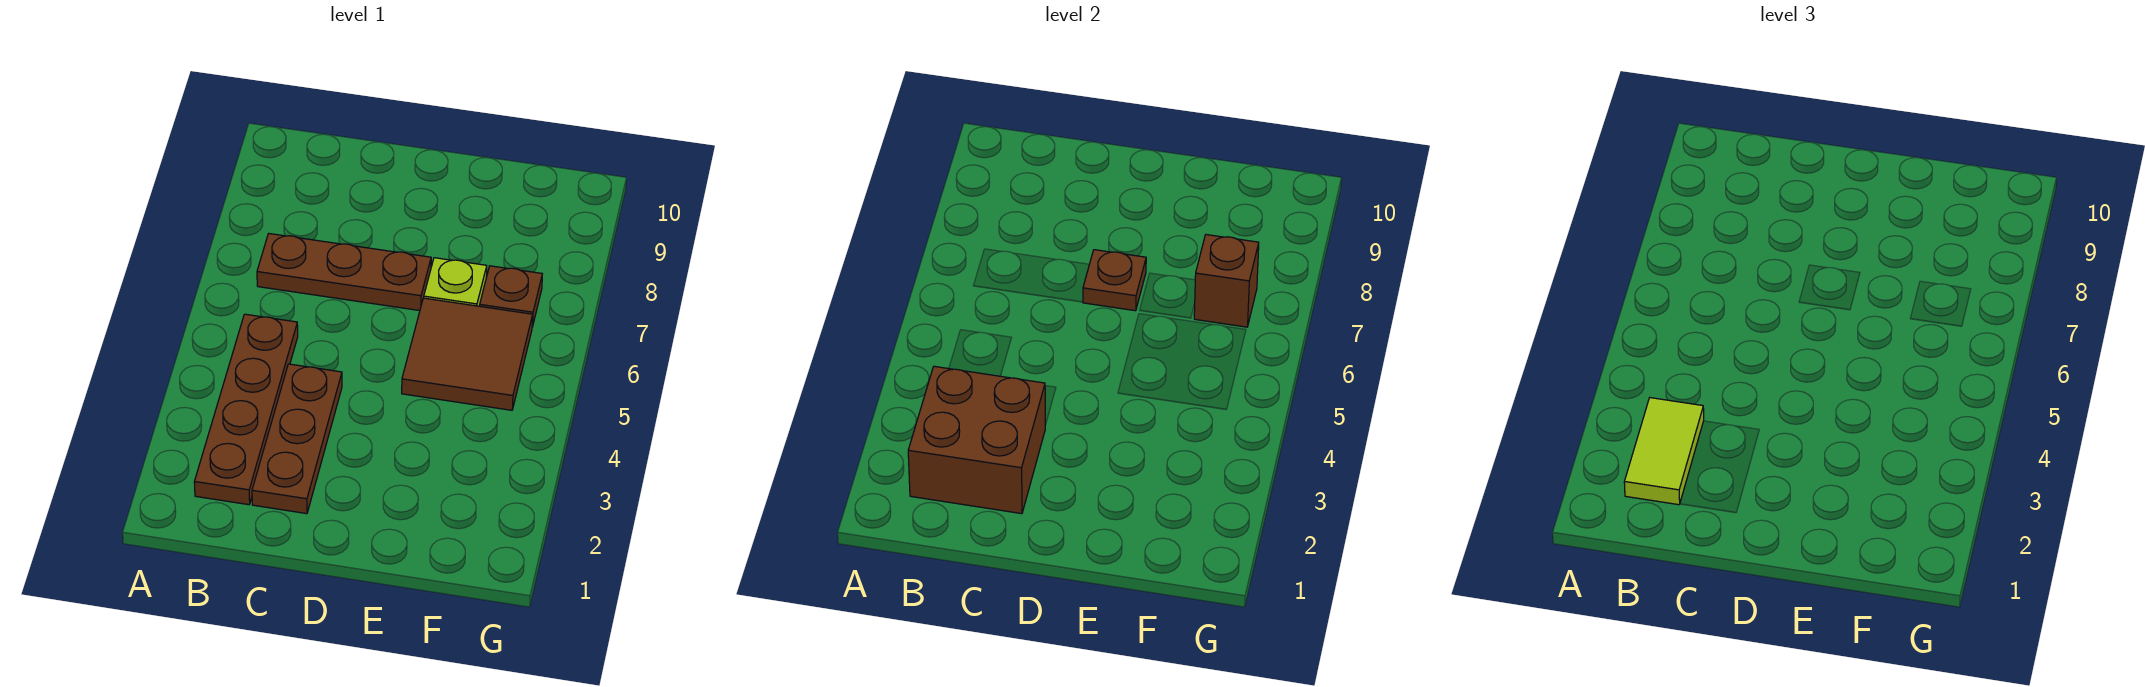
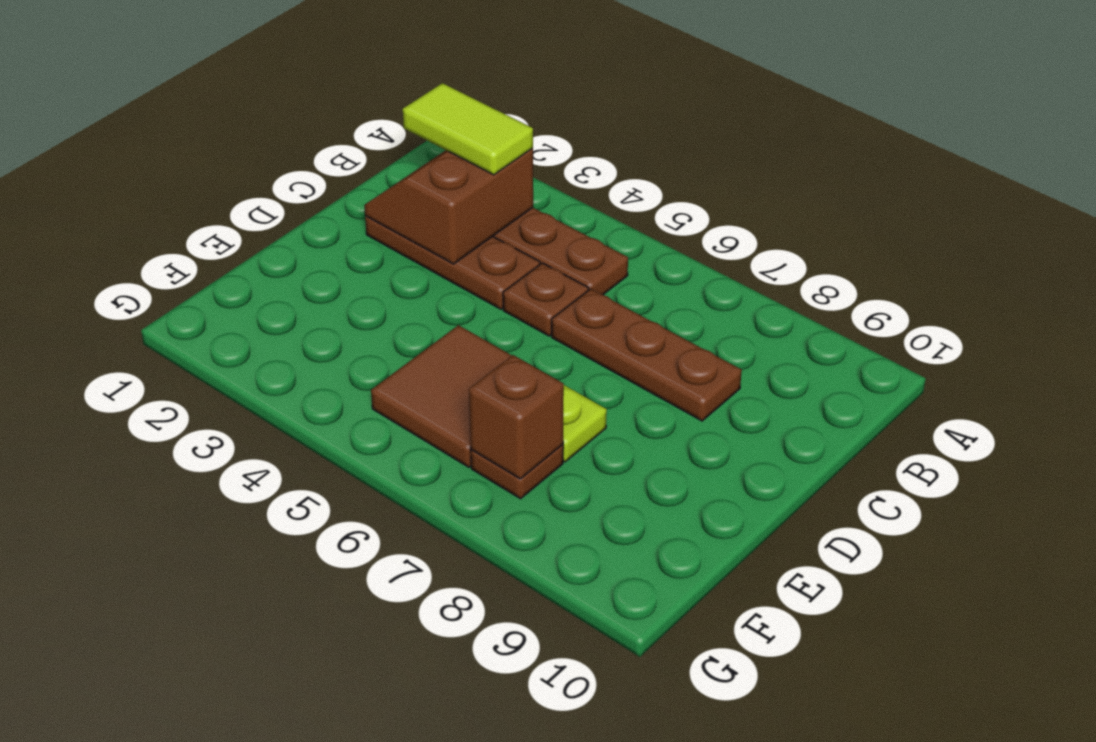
brown 2x2 brick [908,366,1045,514] -> brown 2x2 slope [364,148,533,264]
brown 1x3 plate [257,234,431,311] -> brown 1x3 plate turned to [552,289,742,421]
brown 1x1 plate [1083,250,1146,311] -> brown 1x1 plate moved to [503,263,588,336]

